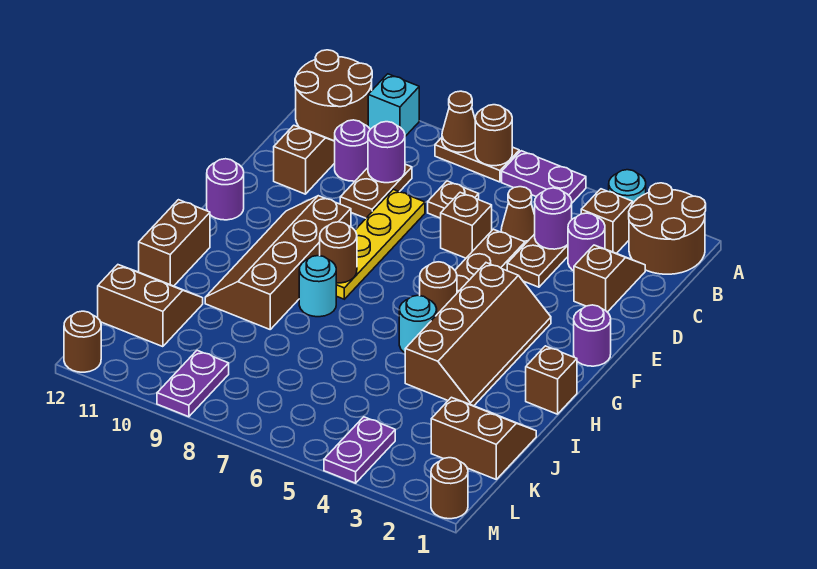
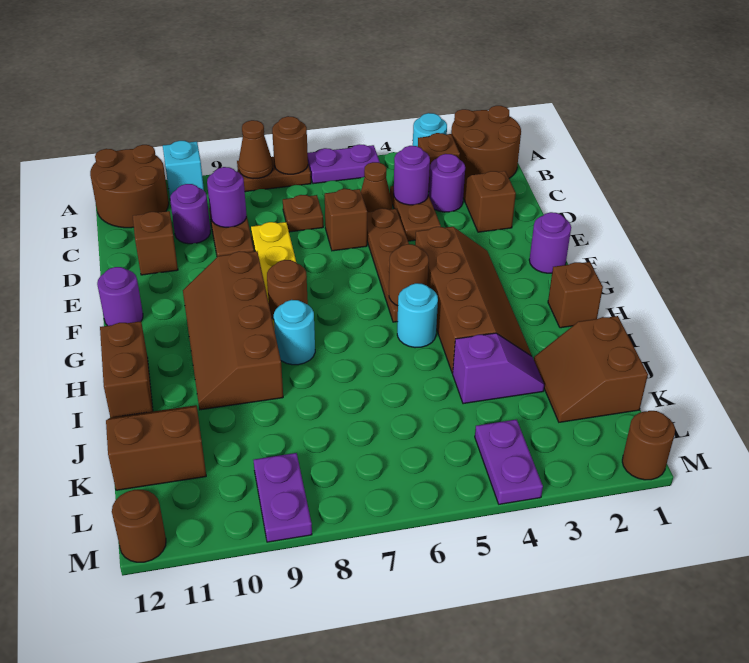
brown 2x2 slope [431,397,536,479] -> brown 2x2 slope turned to [534,316,648,422]
none -> purple 1x2 slope [453,333,544,404]

